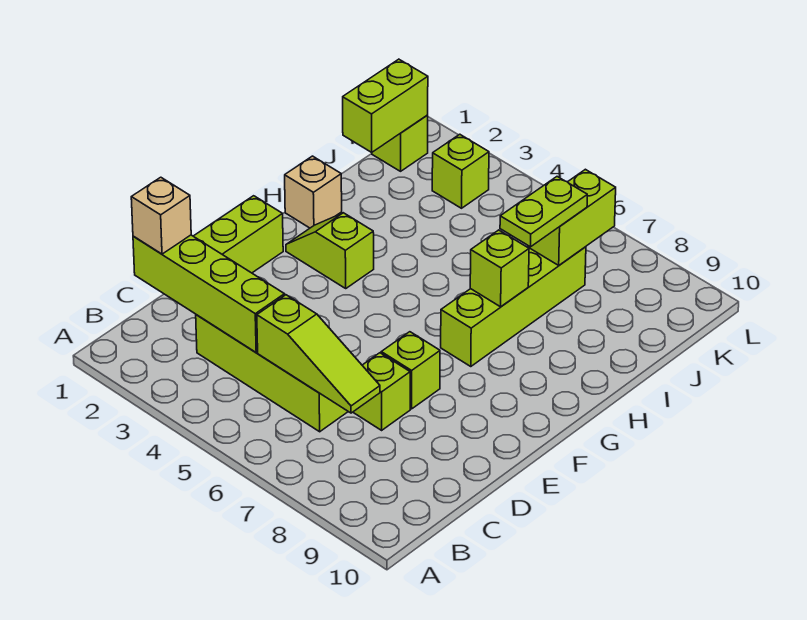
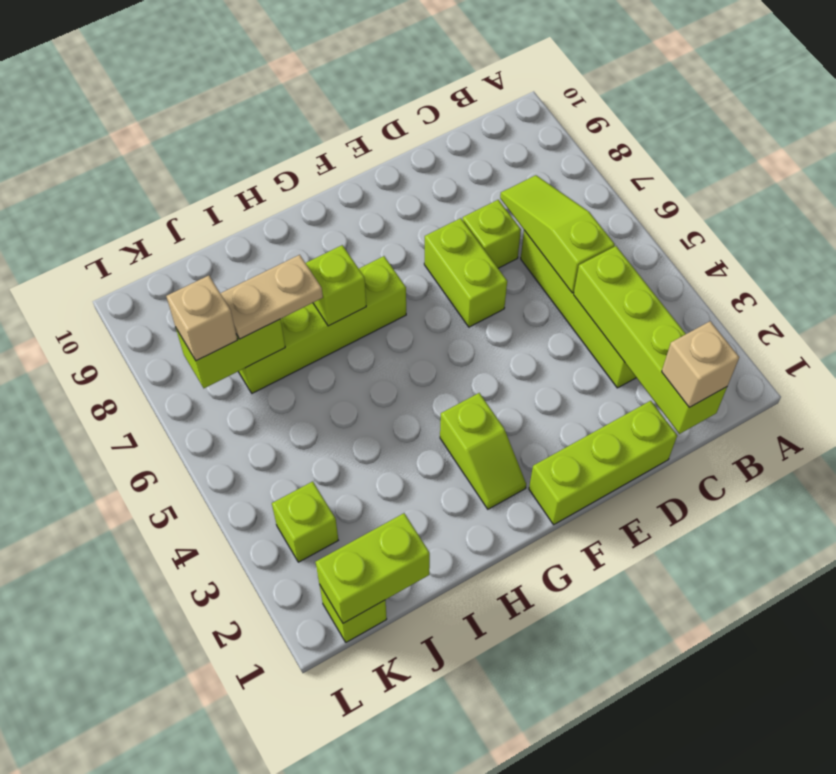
lime 1x1 brick [381,332,440,409] -> lime 1x2 brick [424,218,507,327]
tan 1x1 brick [285,156,342,228] -> tan 1x1 brick moved to [166,275,237,361]
lime 1x2 plate [500,177,587,247] -> tan 1x2 plate [220,255,323,339]

